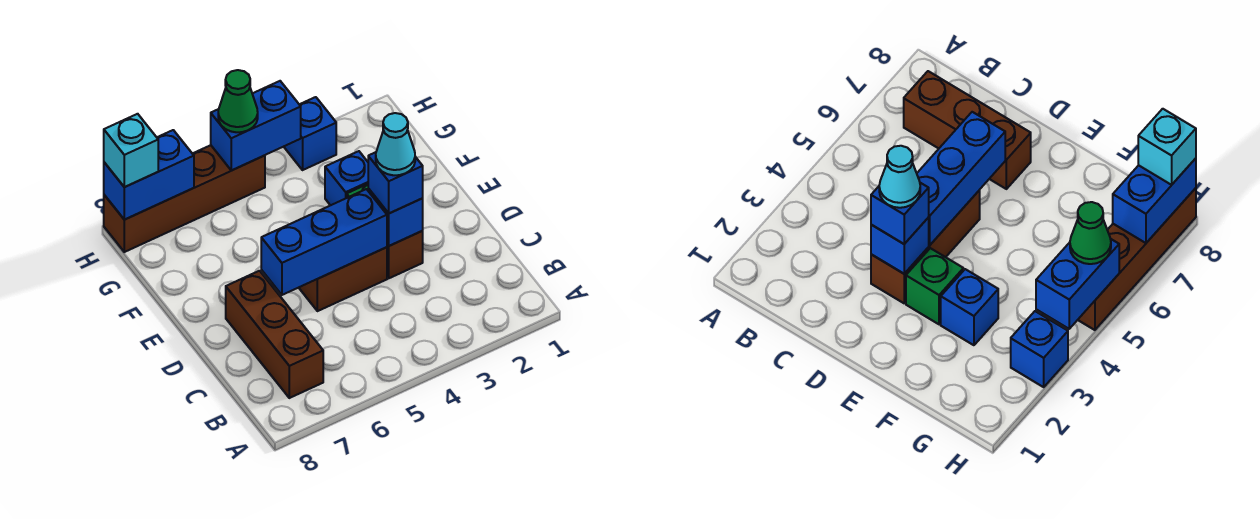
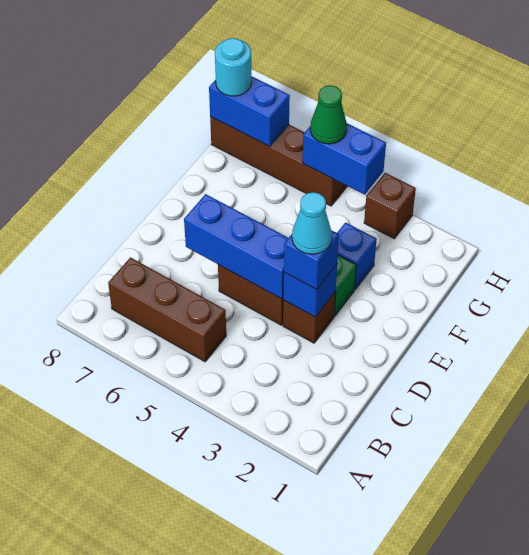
brown 1x3 brick [226,271,323,398] -> brown 1x3 brick turned to [108,257,226,362]
blue 1x1 brick [284,97,336,170] -> brown 1x1 brick [364,173,416,239]
cyan 1x1 brick [104,114,158,187] -> cyan 1x1 round brick [215,38,251,96]

